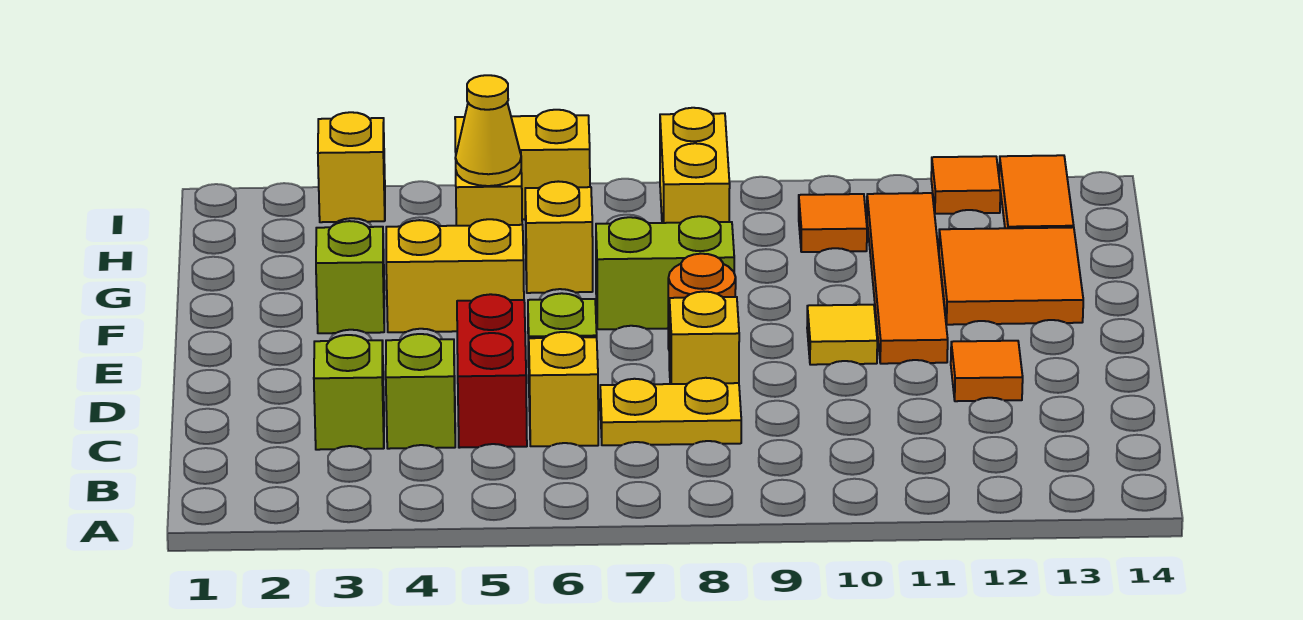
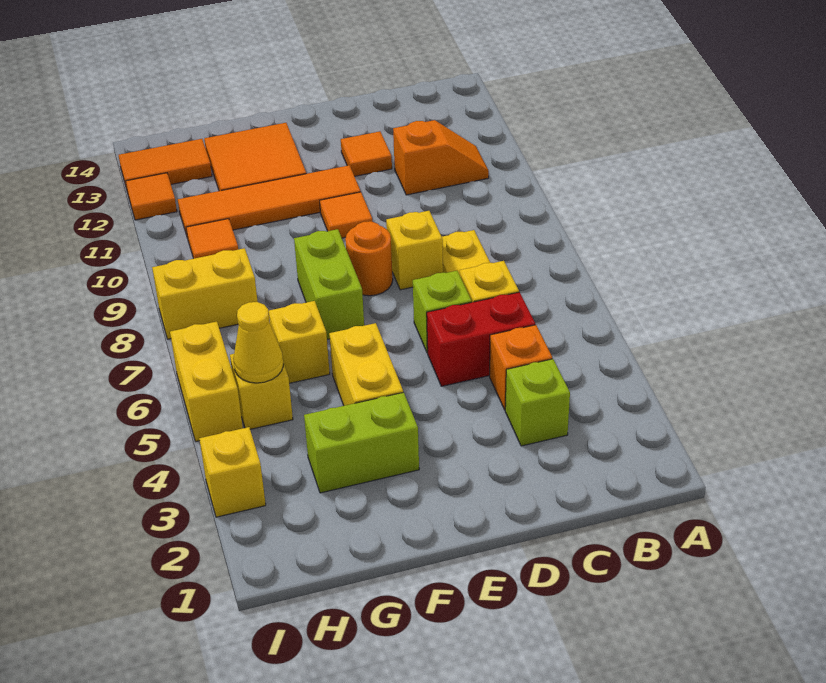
none -> orange 1x2 slope [393,120,489,195]
lime 1x1 brick [386,334,455,449] -> orange 1x1 brick [490,325,552,410]
yellow 1x1 tile [807,305,877,365] -> orange 1x1 tile [320,192,372,238]
lime 1x1 brick [316,221,385,333] -> lime 1x2 brick [304,392,419,493]

